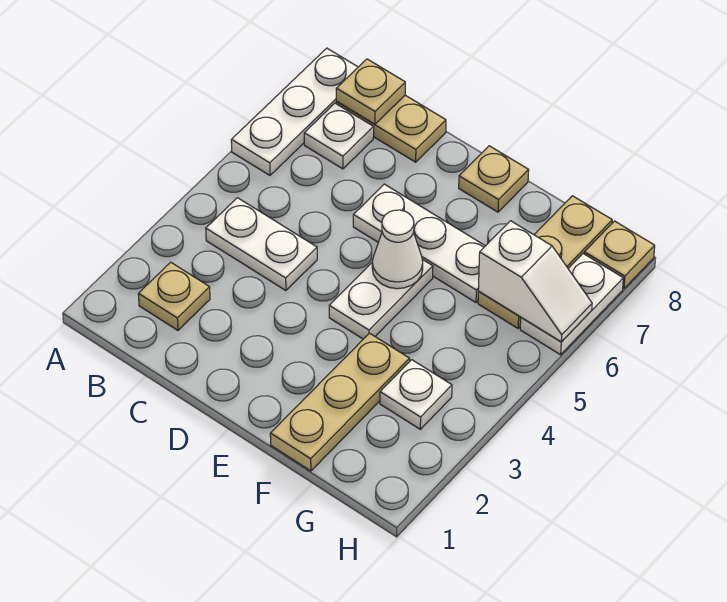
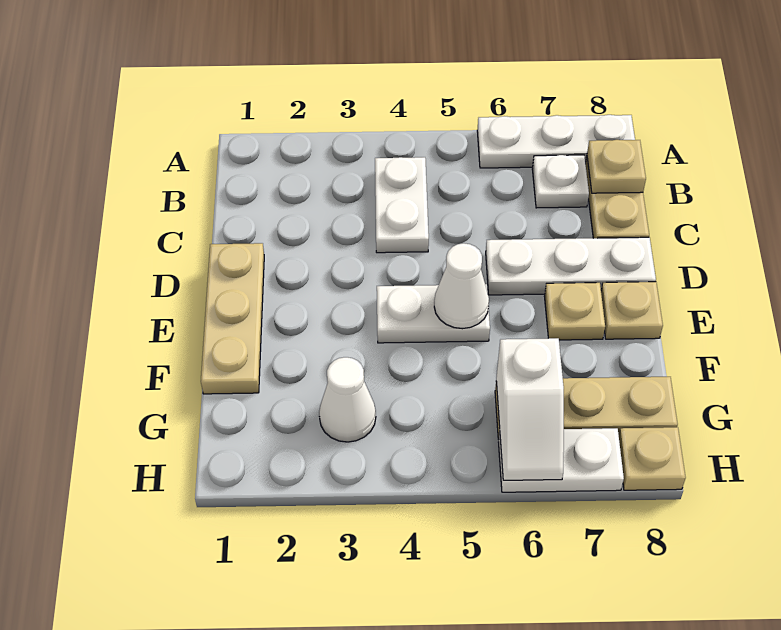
tan 1x1 plate [138,262,210,330] -> tan 1x1 plate moved to [544,283,605,340]
white 1x3 plate [353,184,485,302] -> white 1x3 plate turned to [486,237,656,295]
tan 1x3 plate [270,333,410,471] -> tan 1x3 plate turned to [201,243,264,394]
white 1x1 plate [380,360,452,429] -> white 1x1 cone [319,357,376,442]

